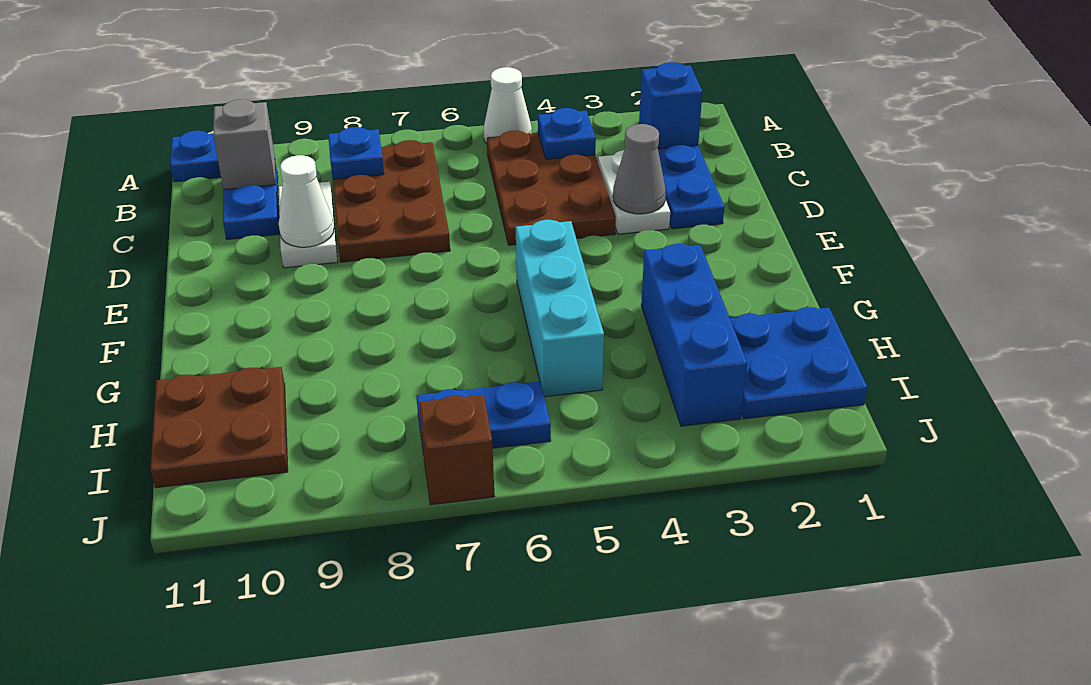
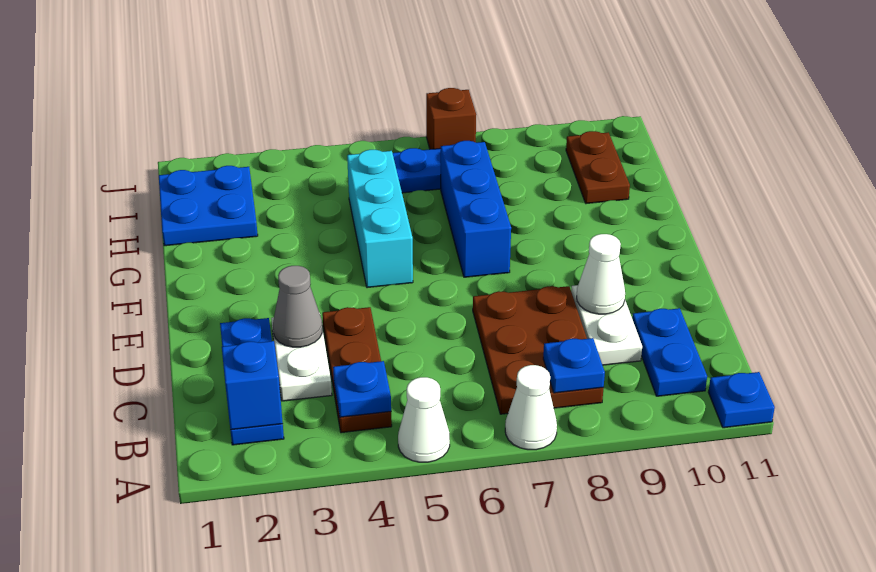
none -> white 1x1 cone [505,365,557,450]
brown 2x3 plate [487,131,616,245] -> brown 1x3 plate [322,307,392,433]
grey 1x1 brick [213,99,276,190] -> none
blue 1x3 brick [641,244,747,426] -> blue 1x3 brick moved to [441,141,511,277]
brown 2x2 plate [150,367,288,488] -> brown 1x2 plate [566,131,630,204]

